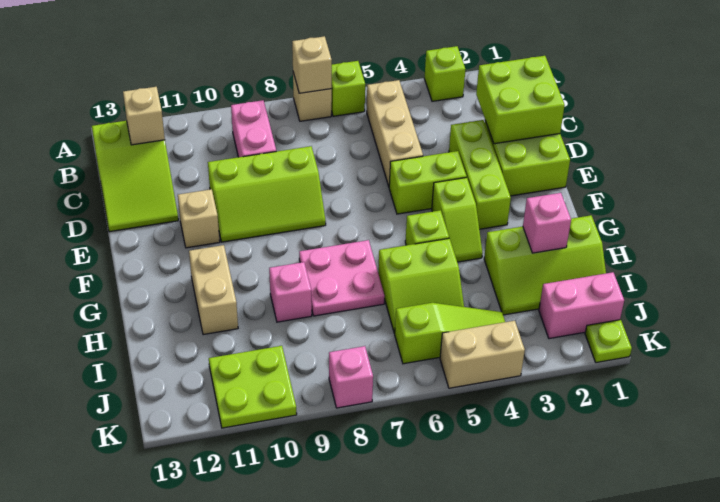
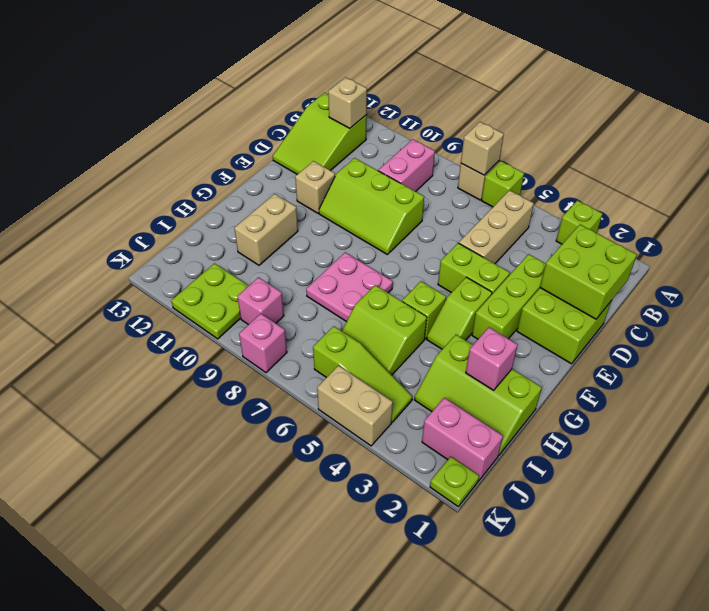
pink 1x1 brick [269,262,312,322] -> pink 1x1 brick moved to [237,277,284,325]

